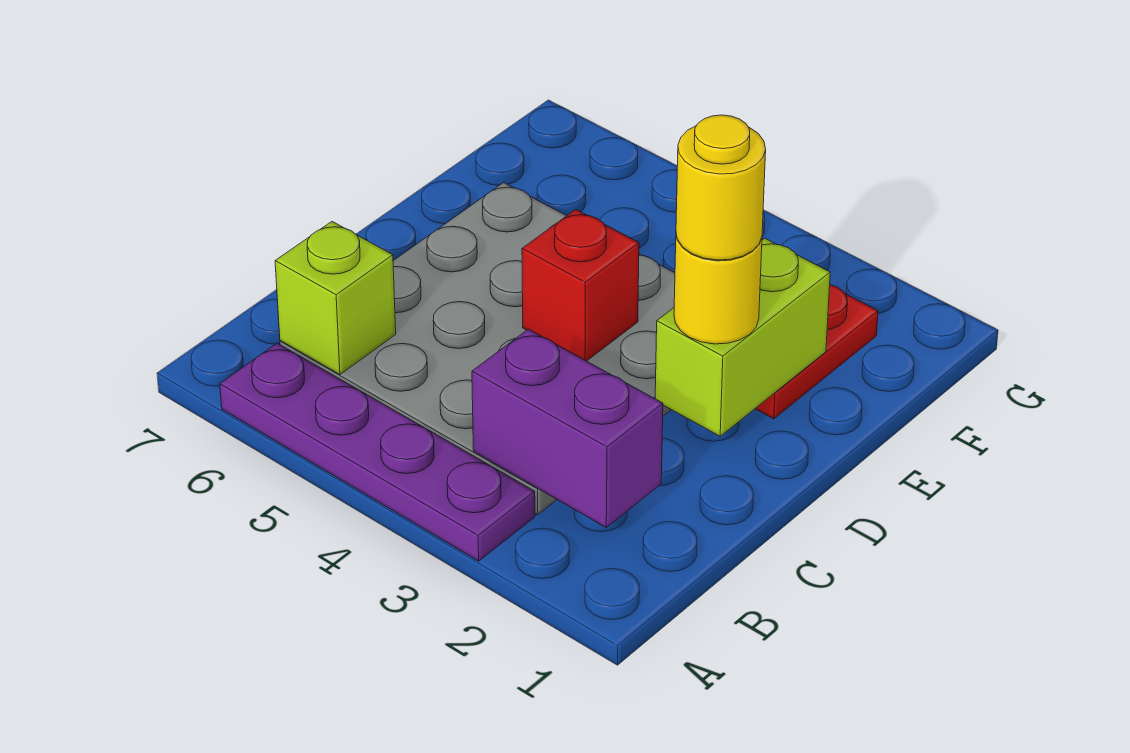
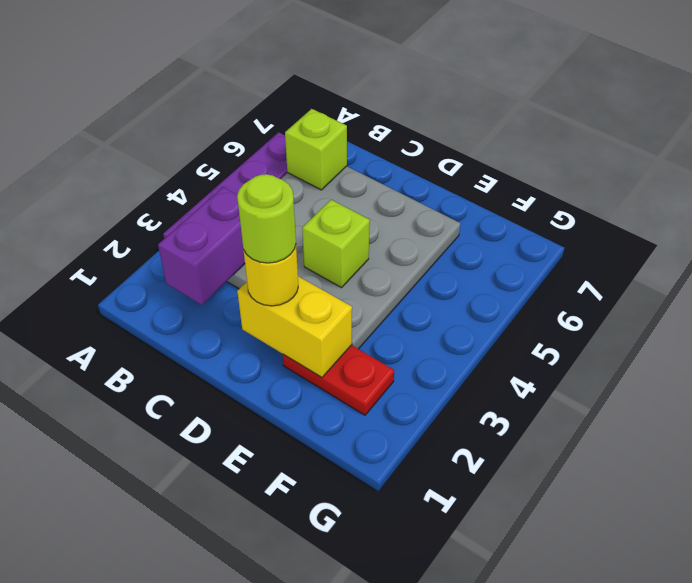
lime 1x2 brick [655,238,830,436] -> yellow 1x2 brick [237,276,352,377]
yellow 1x1 round brick [676,115,766,260] -> lime 1x1 round brick [237,174,296,263]
red 1x1 brick [522,210,639,361] -> lime 1x1 brick [302,200,370,288]

